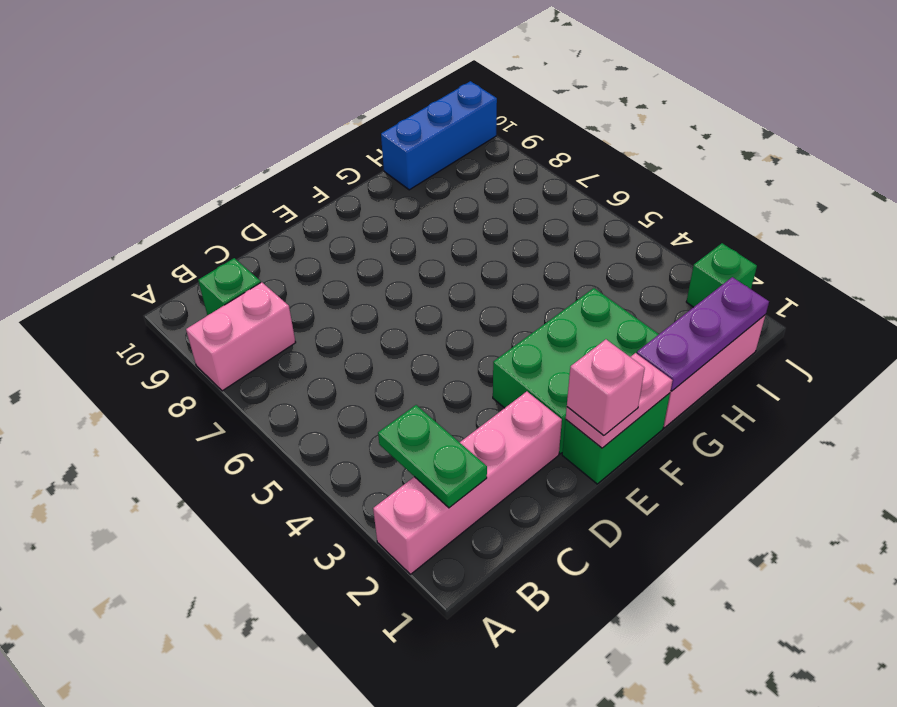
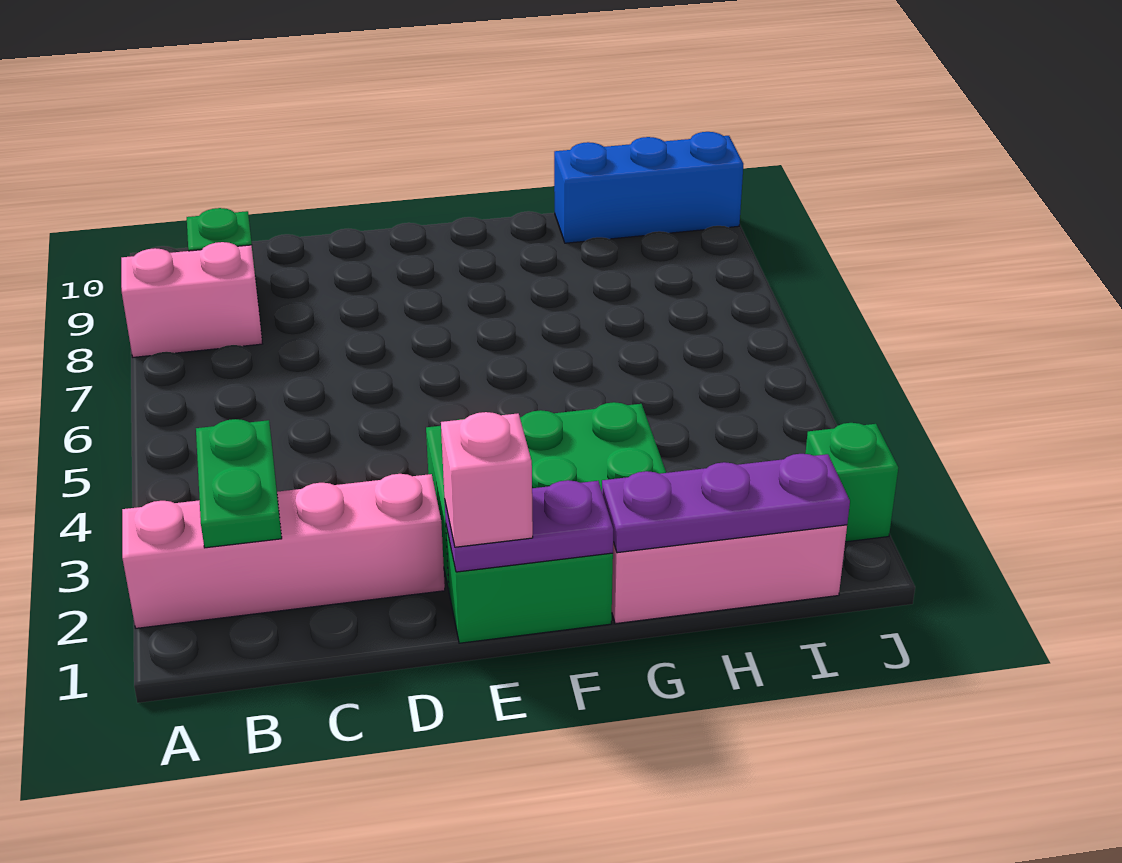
pink 1x2 plate [566,353,673,448] -> purple 1x2 plate [445,480,613,572]

